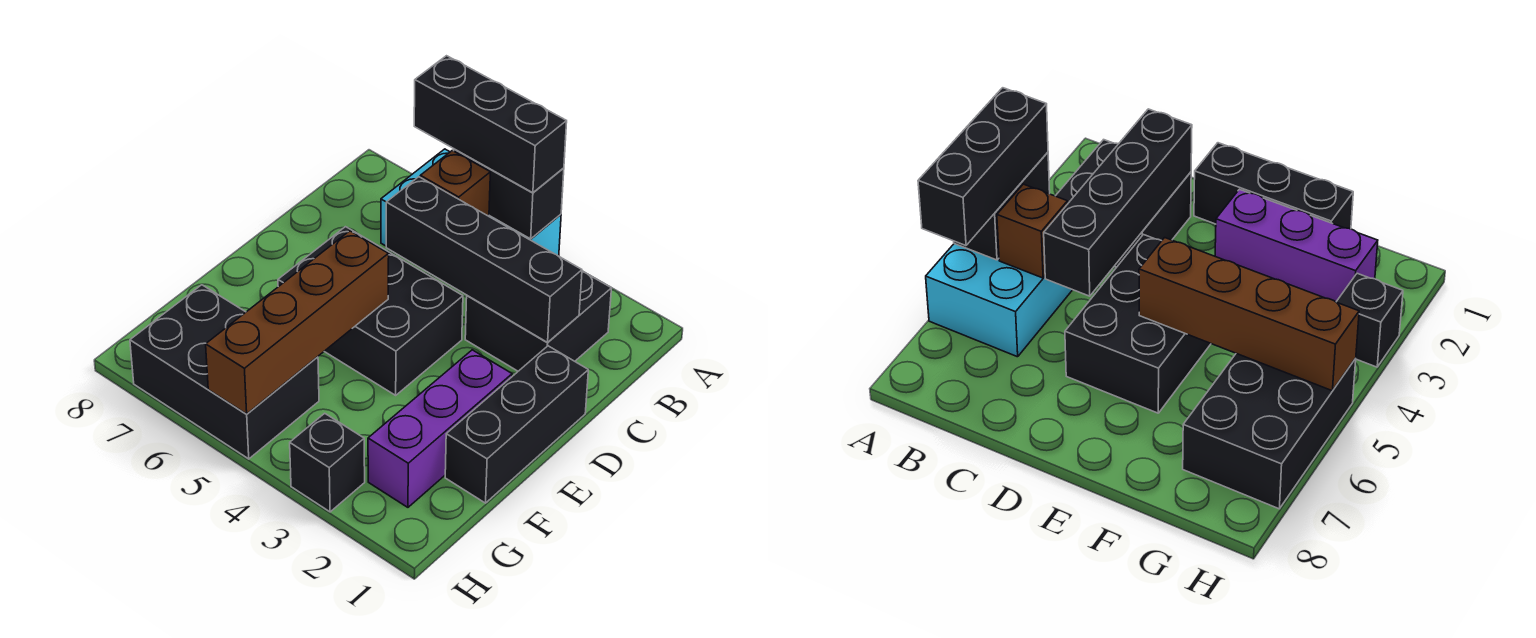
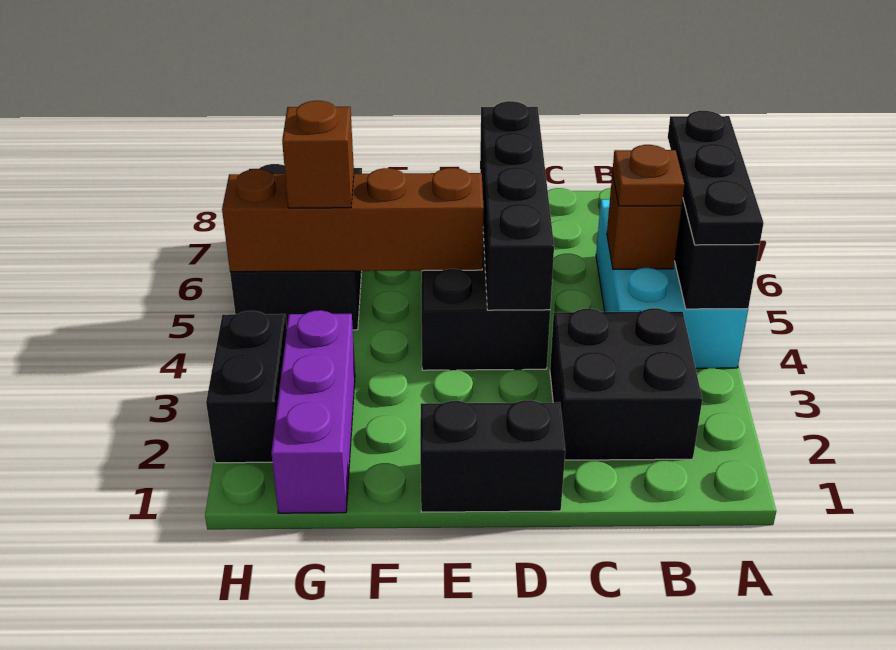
black 1x3 brick [414,56,567,193] -> black 1x3 plate [668,111,764,245]
none -> brown 1x1 plate [612,145,684,206]
black 1x4 brick [386,177,582,342] -> black 1x4 brick moved to [480,101,554,310]
black 1x3 brick [445,346,588,503] -> black 1x2 brick [420,400,565,512]
purple 1x3 brick [368,350,512,507] -> purple 1x3 brick turned to [271,310,355,513]
none -> brown 1x1 brick [282,101,354,208]
black 1x1 brick [290,413,365,512] -> black 1x2 brick [206,311,287,463]

